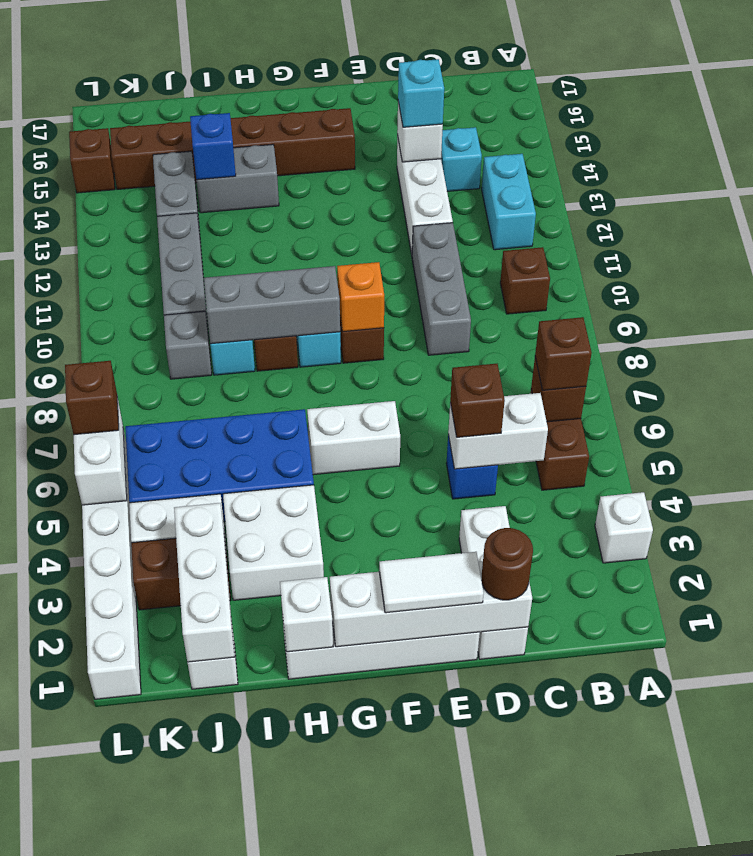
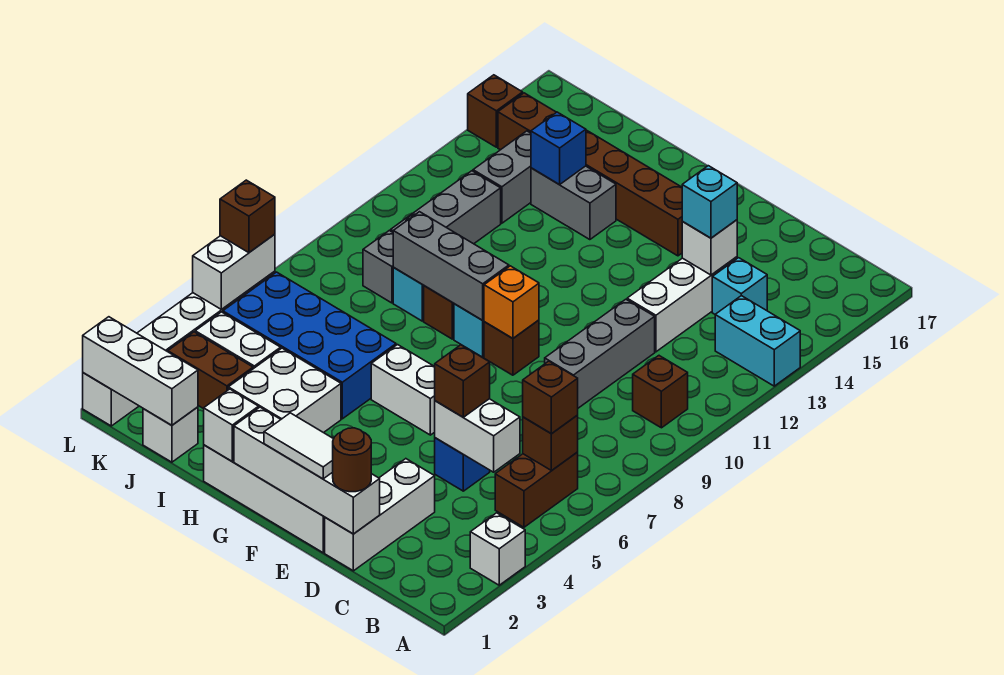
cyan 1x2 brick [482,154,536,250] -> cyan 1x2 brick turned to [715,296,800,386]
white 1x3 brick [174,503,234,662] -> white 1x3 brick turned to [83,317,198,425]

